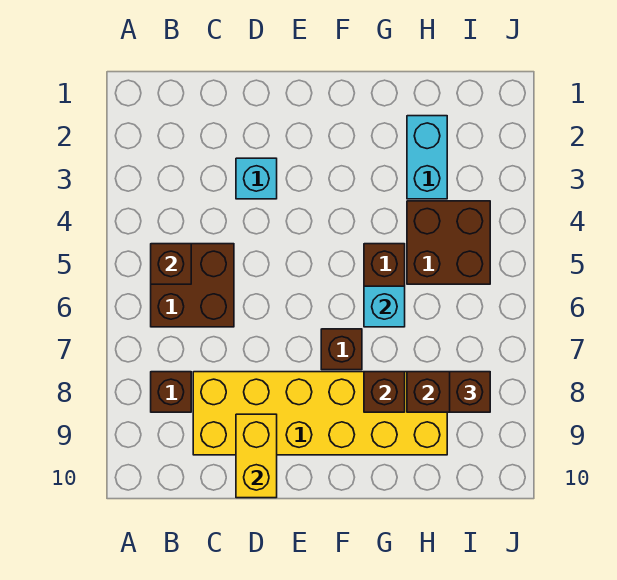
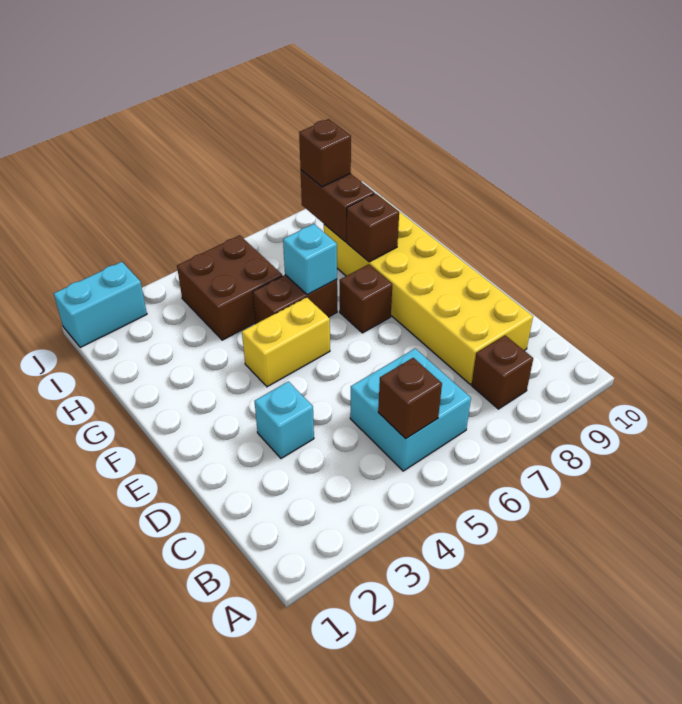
brown 2x2 brick [151,244,234,327] -> cyan 2x2 brick [350,349,471,471]
yellow 1x2 brick [236,414,277,498] -> yellow 1x2 brick moved to [242,297,330,387]
cyan 1x2 brick [407,116,447,199] -> cyan 1x2 brick moved to [54,262,147,347]

